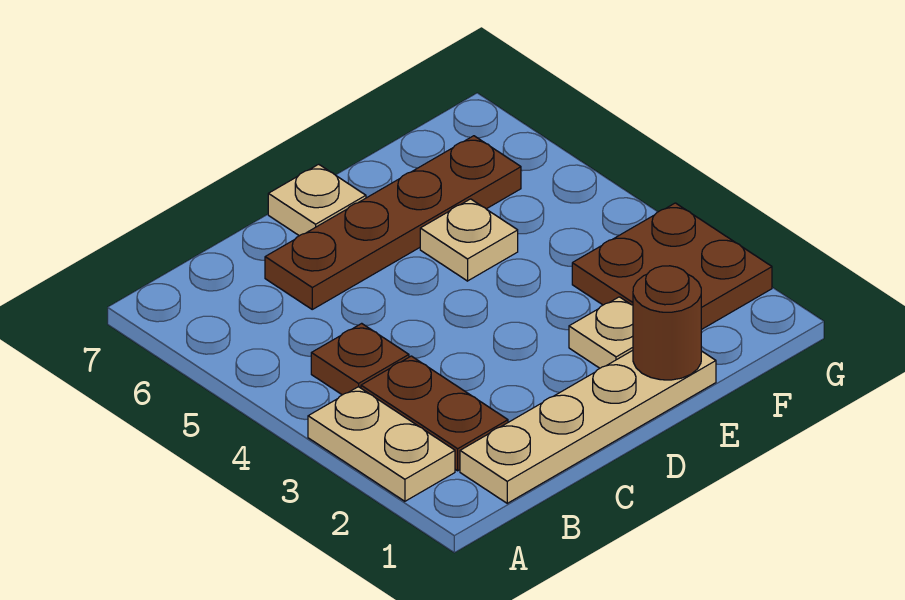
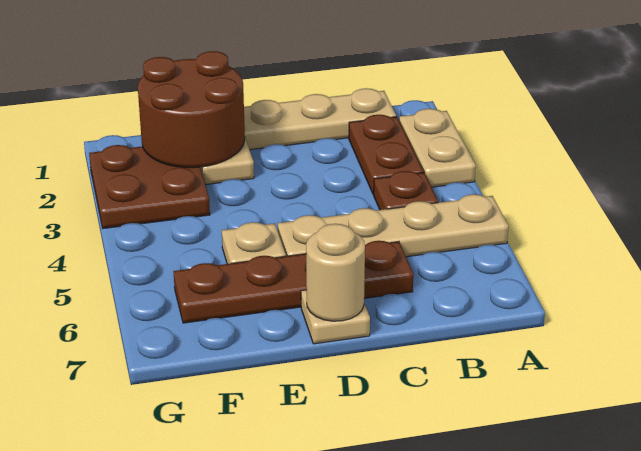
none -> tan 1x4 plate [278,194,508,257]
none -> tan 1x1 round brick [306,224,365,321]
brown 1x1 round brick [633,266,701,380] -> brown 2x2 round brick [138,51,245,168]

